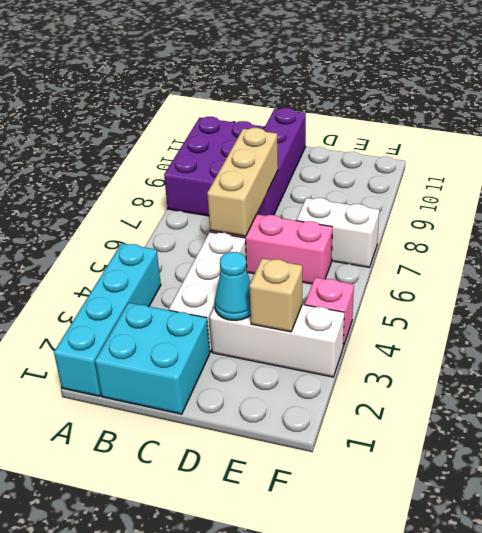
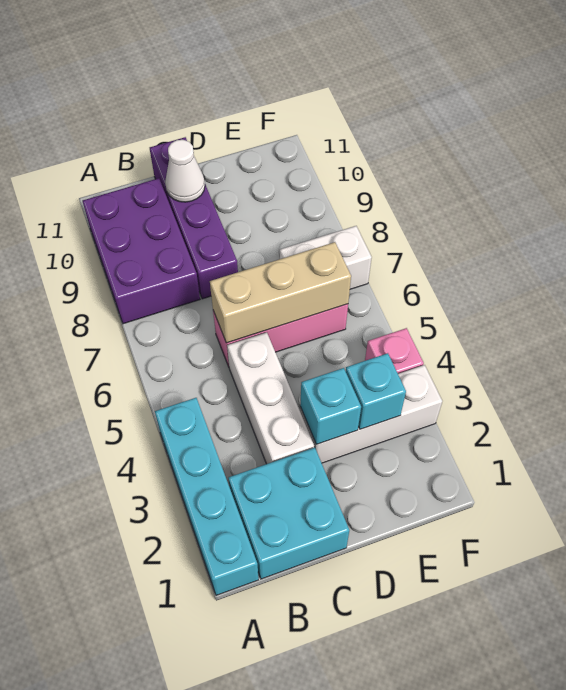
tan 1x3 brick [207,128,278,236] -> tan 1x3 brick turned to [210,242,351,343]
none -> white 1x1 cone [165,140,205,202]
cyan 1x1 cone [215,252,251,320] -> cyan 1x1 brick [300,368,361,444]
tan 1x1 brick [249,258,302,332] -> cyan 1x1 brick [346,353,406,429]

